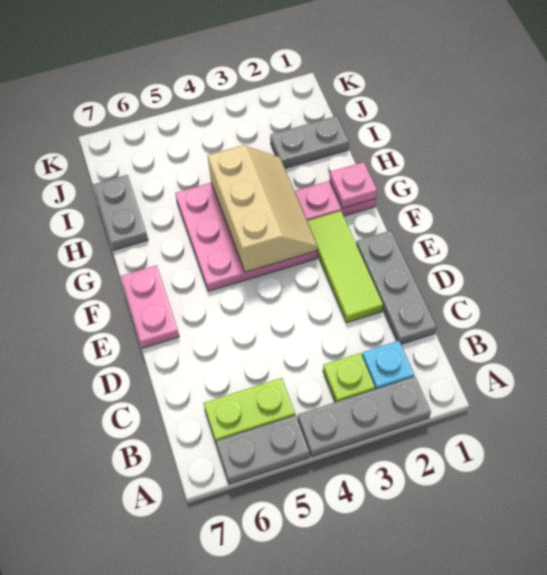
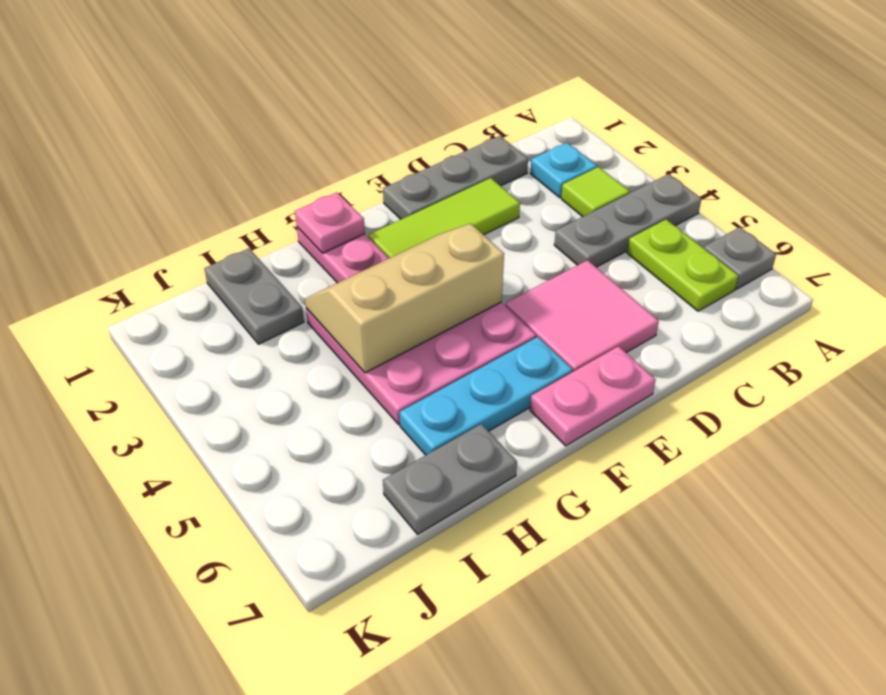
grey 1x3 plate [298,377,431,457] -> grey 1x3 plate turned to [554,174,701,267]
grey 1x2 plate [216,415,310,484] -> grey 1x1 plate [704,227,776,289]
lime 1x1 plate [323,353,375,402] -> lime 1x1 tile [561,167,630,217]
none -> pink 2x2 tile [505,260,659,372]
none -> cyan 1x3 plate [400,337,573,455]

